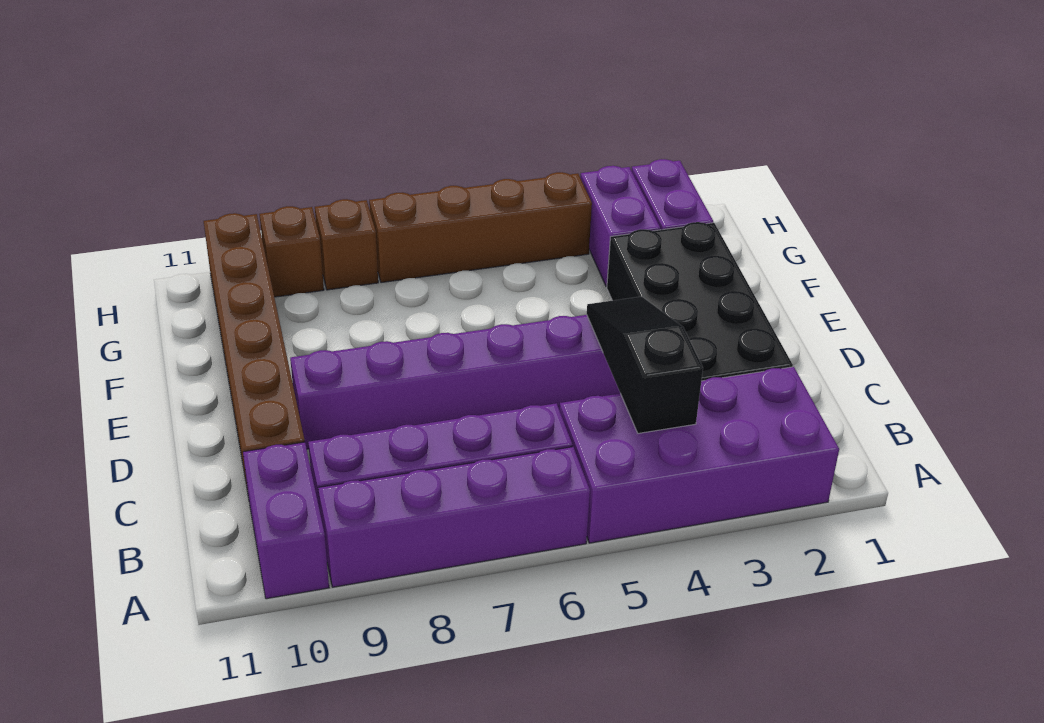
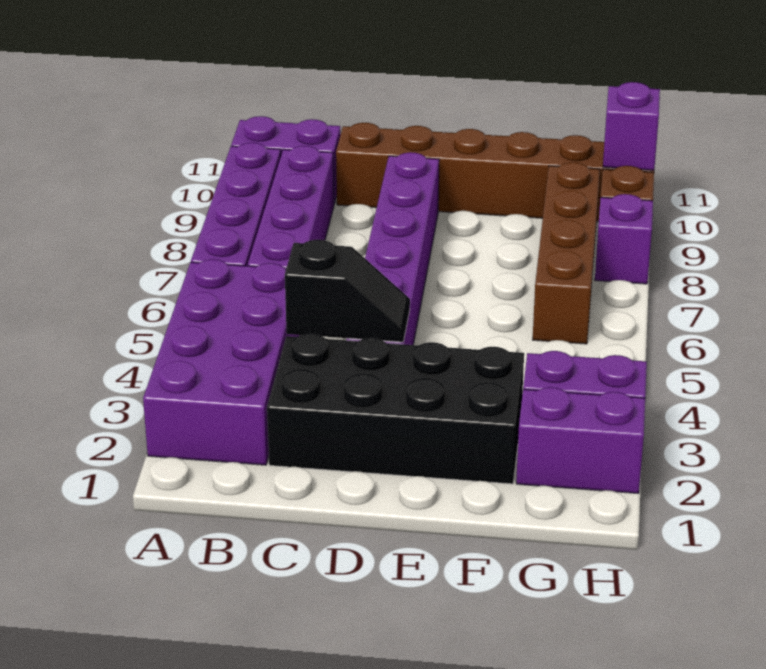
black 1x3 slope [587,296,703,433] -> black 1x2 slope [285,240,410,342]
brown 1x4 brick [369,172,592,283] -> brown 1x4 brick moved to [533,162,600,344]
brown 1x1 brick [315,199,378,290] -> purple 1x1 brick [595,194,653,284]
none -> purple 1x1 brick [603,82,660,170]

